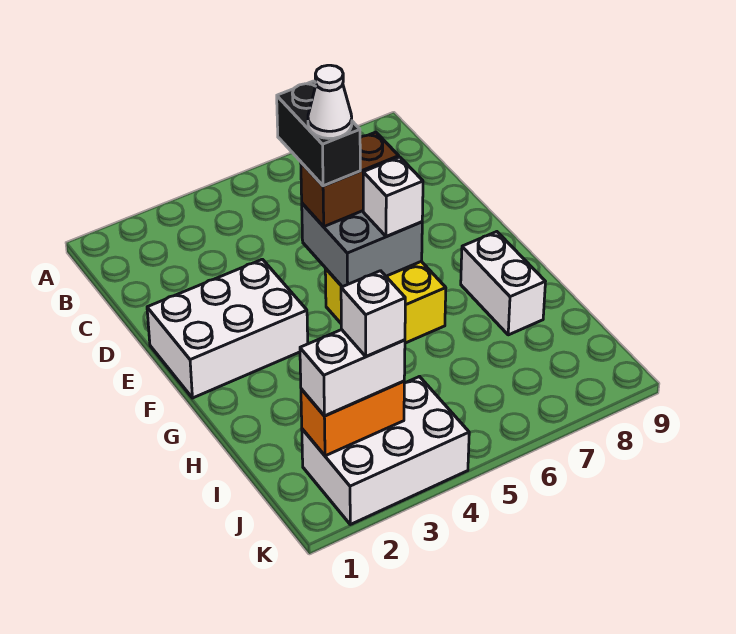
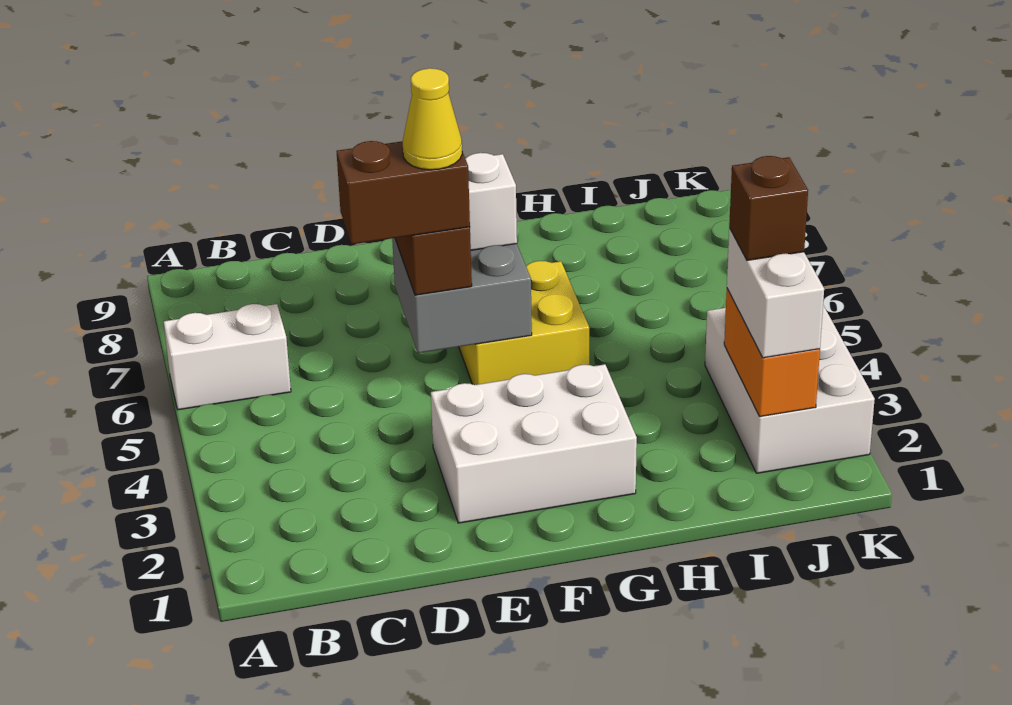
black 1x2 brick [277,81,360,186] -> brown 1x2 brick [337,141,470,244]
white 2x3 brick [147,259,308,398] -> white 2x3 brick turned to [431,364,637,523]
white 1x1 cone [308,65,352,139] -> yellow 1x1 cone [403,68,462,170]
white 1x2 brick [461,232,545,335] -> white 1x2 brick moved to [164,304,291,410]
white 1x1 brick [341,271,405,357] -> brown 1x1 brick [729,156,808,260]

